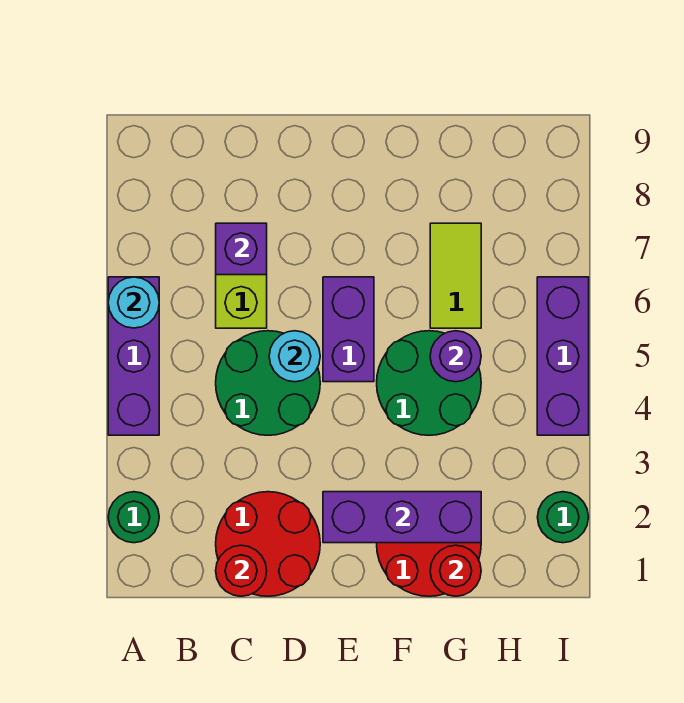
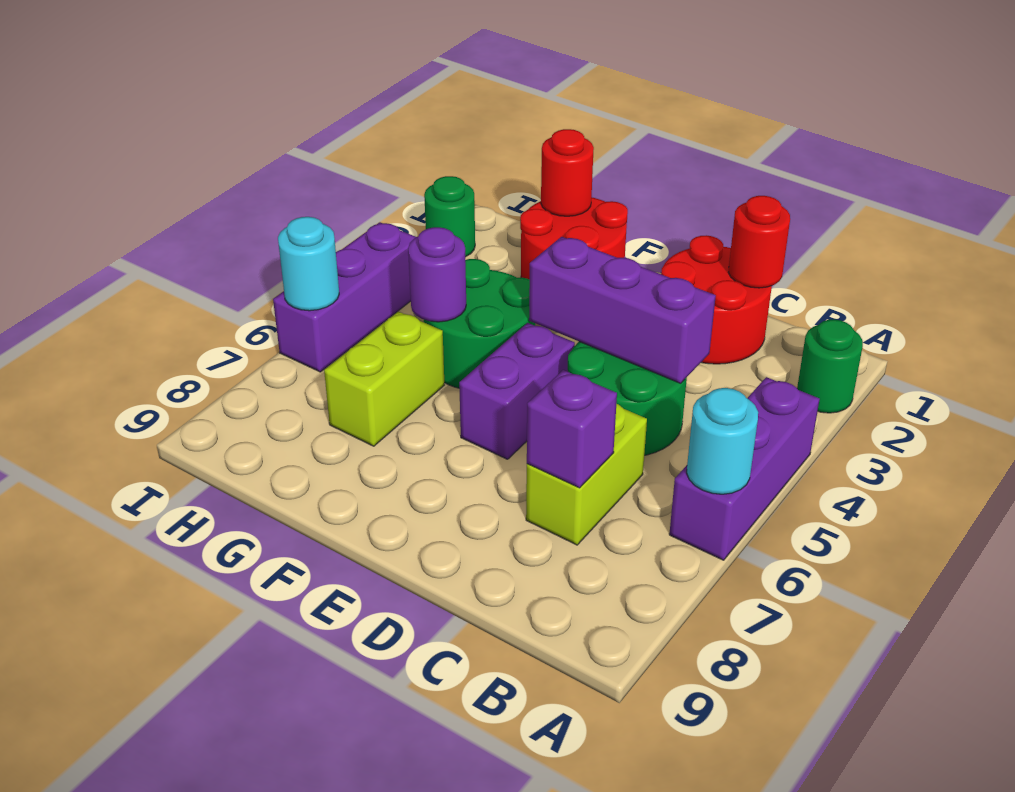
cyan 1x1 round brick [269,331,320,382] -> cyan 1x1 round brick moved to [278,217,339,311]
purple 1x3 brick [323,492,481,543] -> purple 1x3 brick moved to [529,237,716,383]
lime 1x2 tile [430,223,481,328] -> lime 1x2 brick [324,312,445,446]

